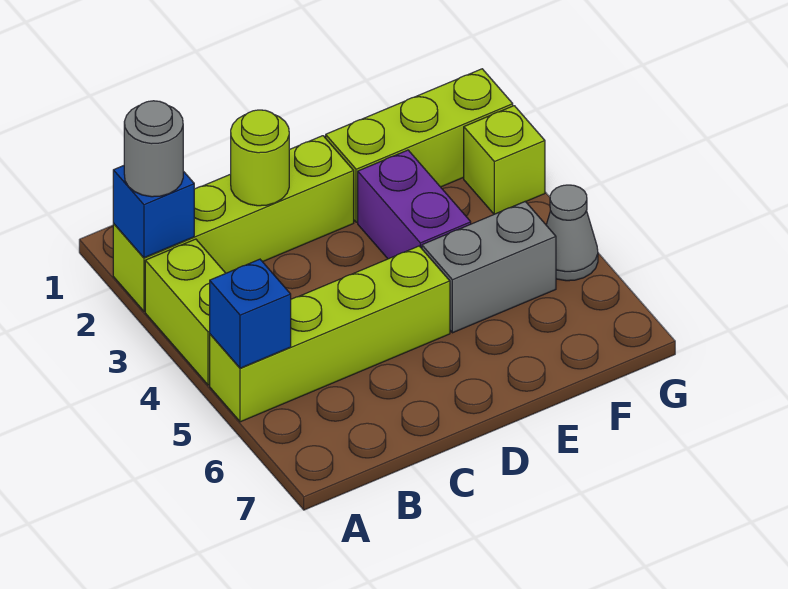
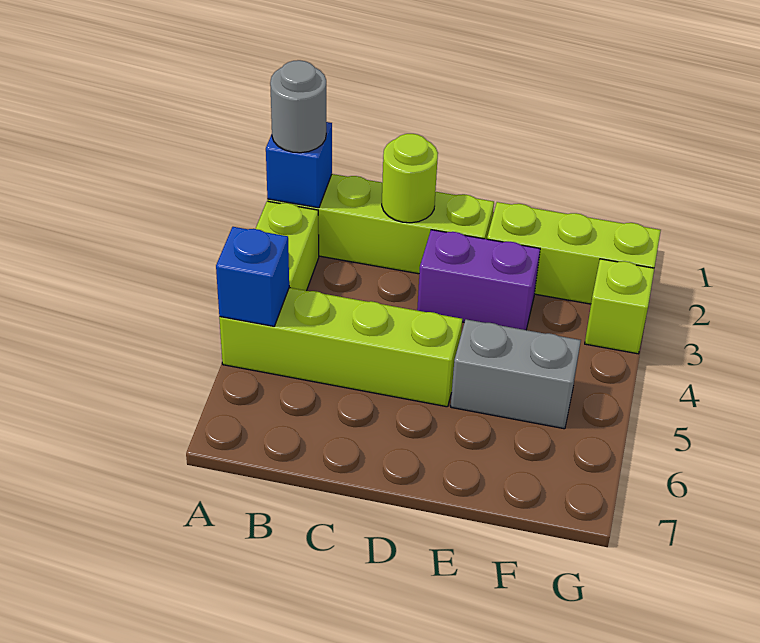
purple 1x2 brick [358,150,471,259] -> purple 1x2 brick turned to [417,230,540,330]
grey 1x1 cone [546,185,598,281] -> none

